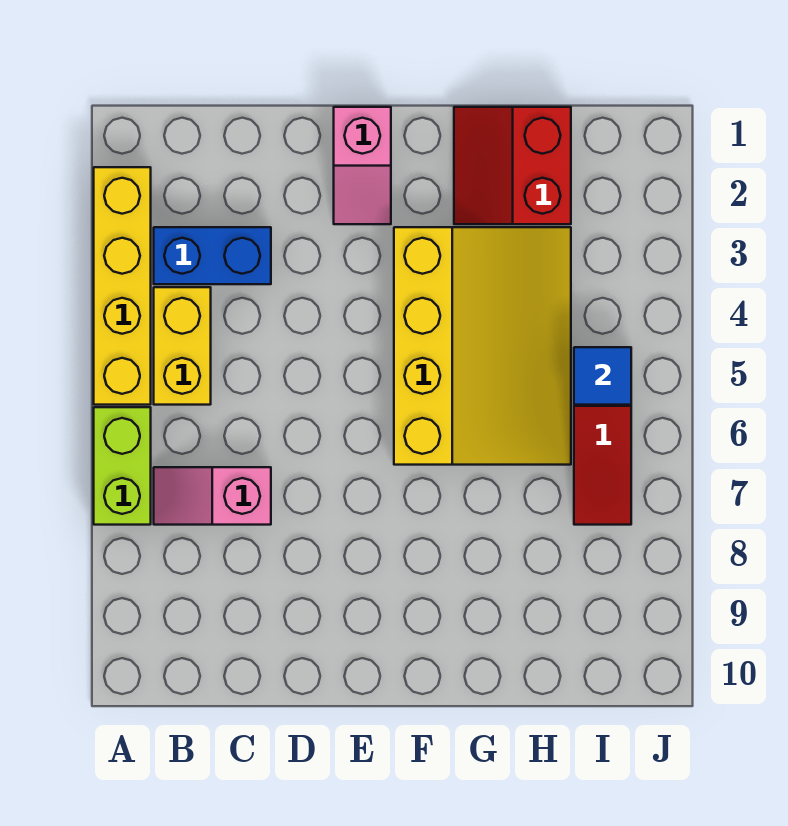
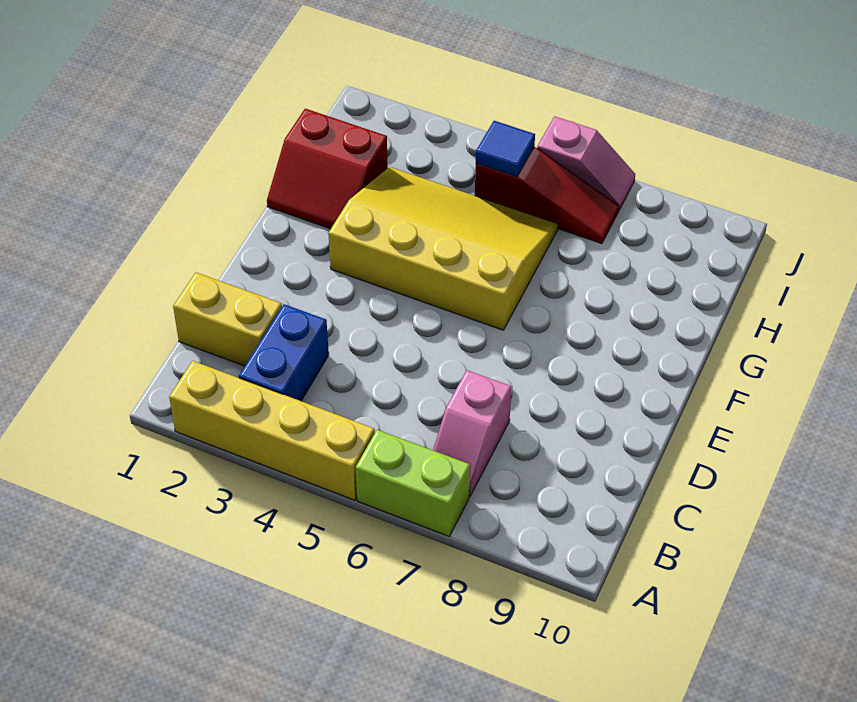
yellow 1x2 brick [154,287,211,405] -> yellow 1x2 brick moved to [173,272,282,366]
pink 1x2 slope [334,107,391,224] -> pink 1x2 slope moved to [537,116,635,211]

